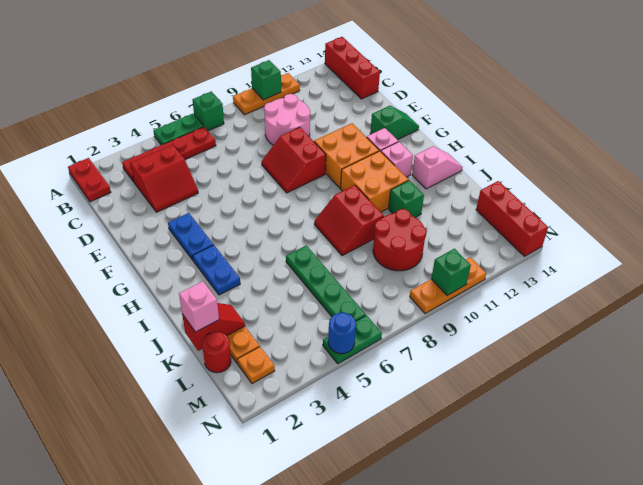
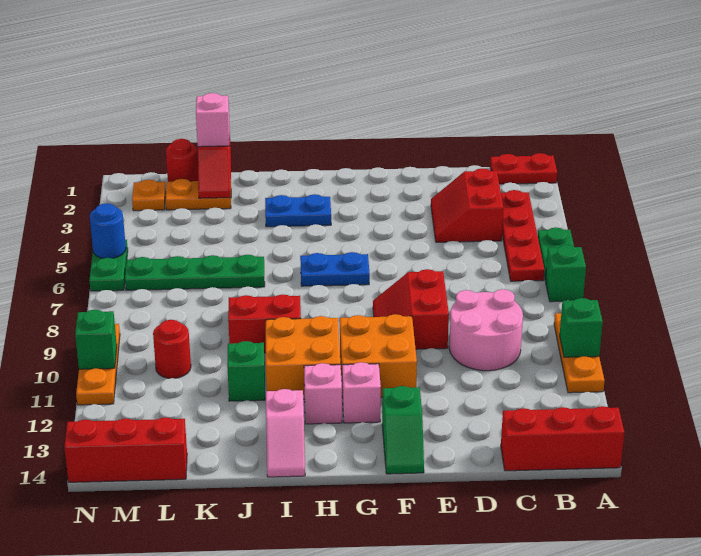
red 2x2 slope [262,127,326,193] -> red 2x2 slope turned to [373,269,449,349]
blue 1x2 plate [168,213,213,260] -> blue 1x2 plate moved to [300,252,370,286]
red 2x2 round brick [373,209,427,271] -> red 1x1 round brick [153,320,191,378]

